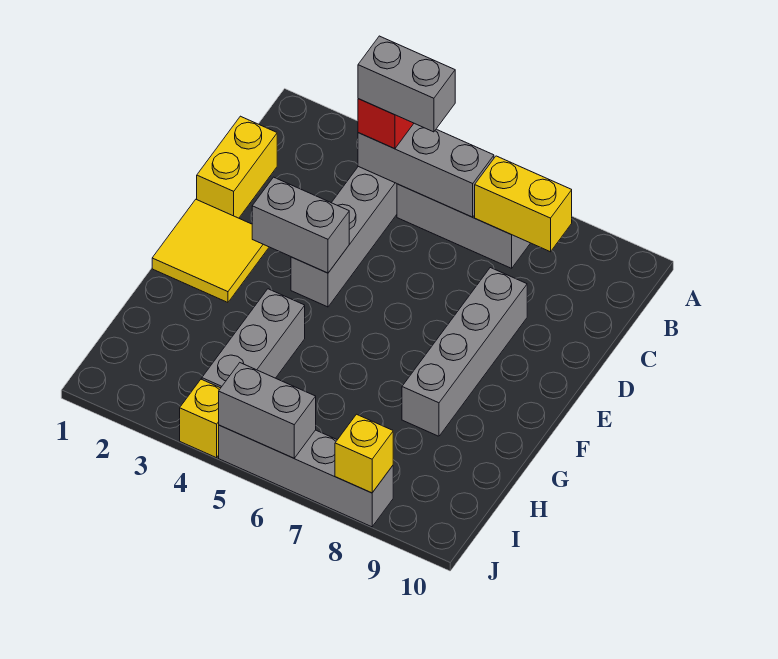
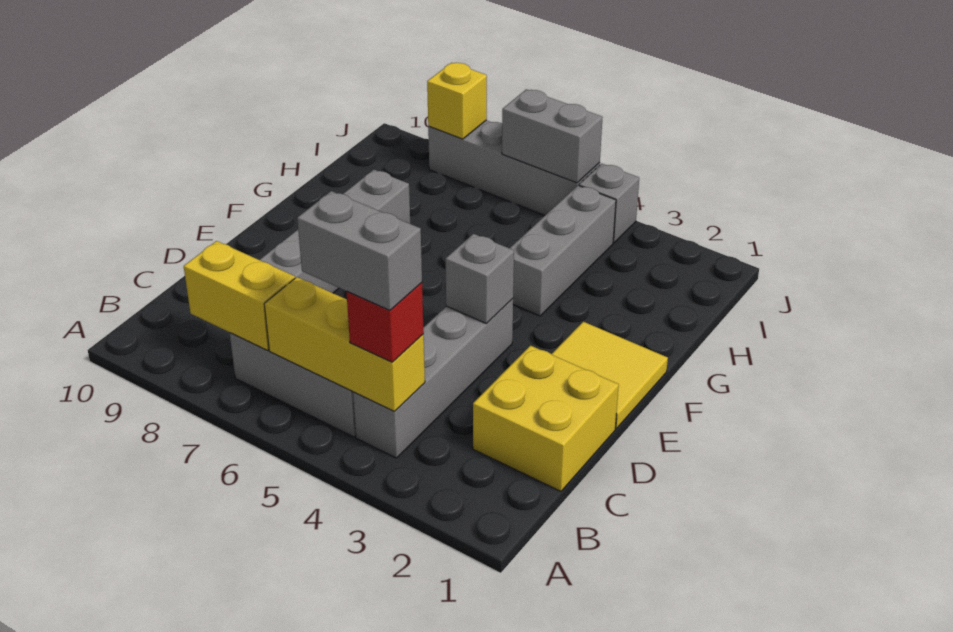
grey 1x3 brick [358,123,494,217] -> yellow 1x3 brick [264,277,425,411]
yellow 1x2 brick [197,116,277,218] -> yellow 2x2 brick [473,346,619,491]
grey 1x2 brick [252,177,349,273] -> grey 1x1 brick [445,234,514,324]
yellow 1x1 brick [180,379,220,458] -> grey 1x1 brick [579,164,639,243]

